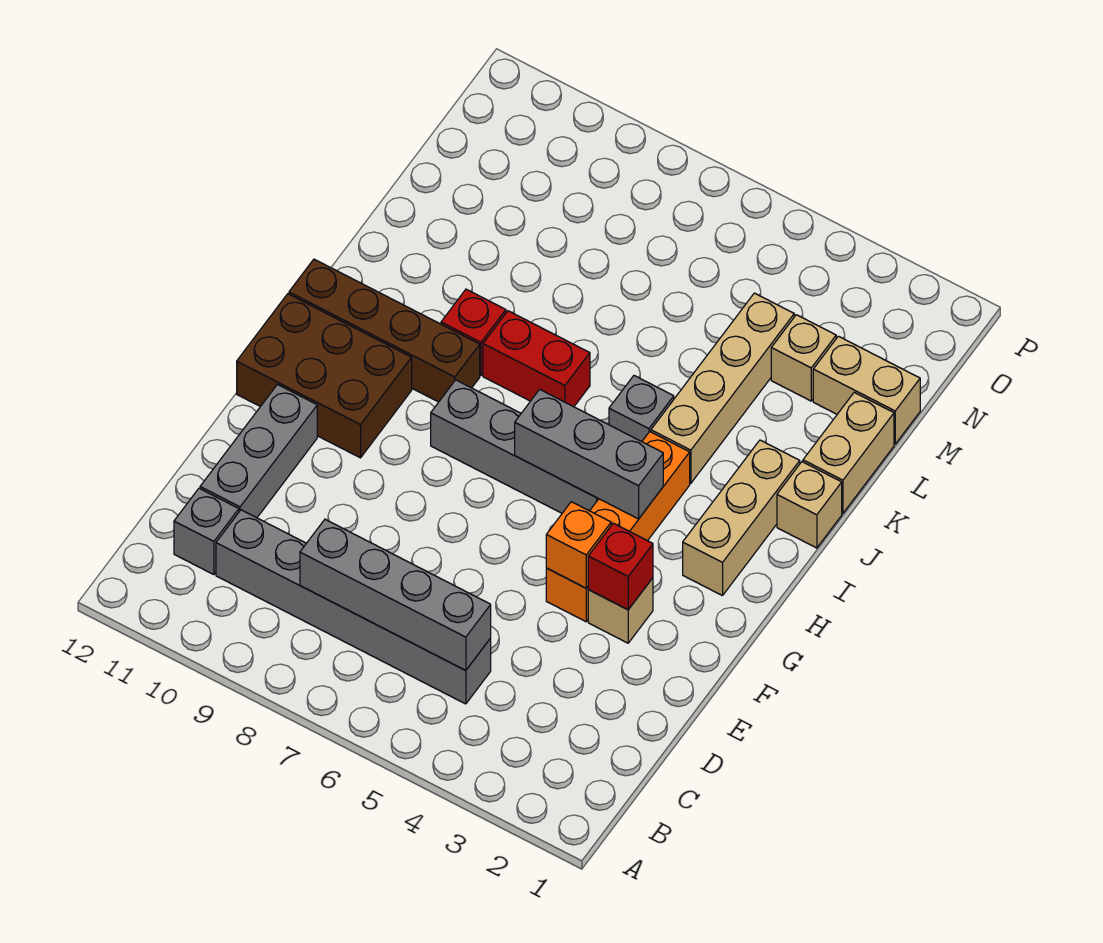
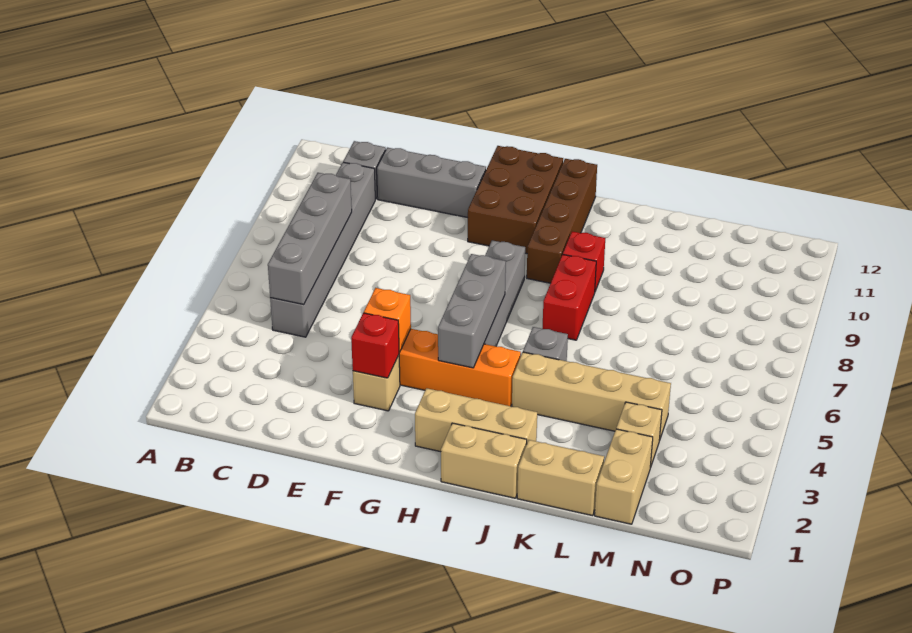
tan 1x1 brick [777,462,842,548] -> tan 1x2 brick [441,423,527,498]

